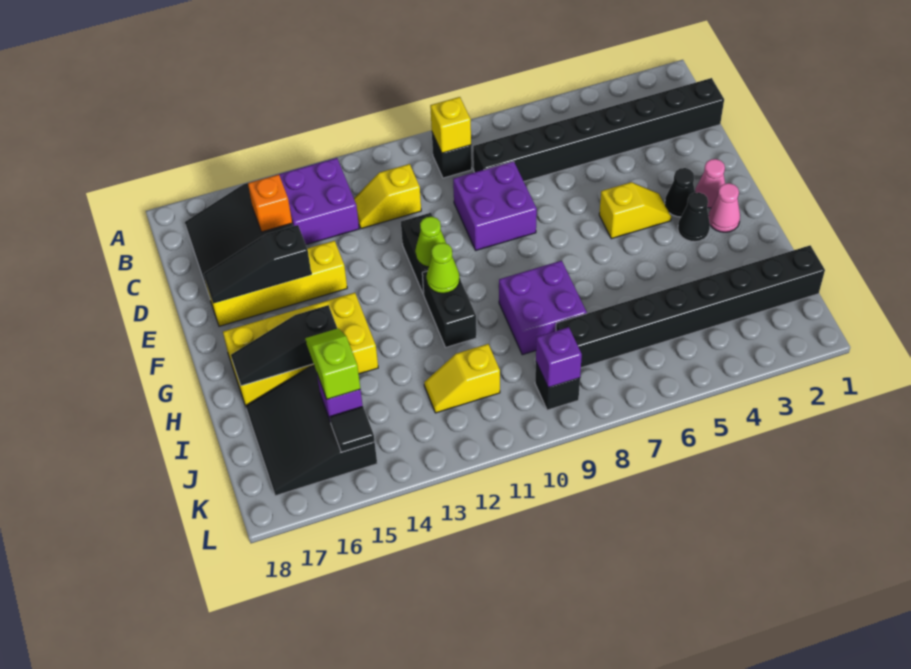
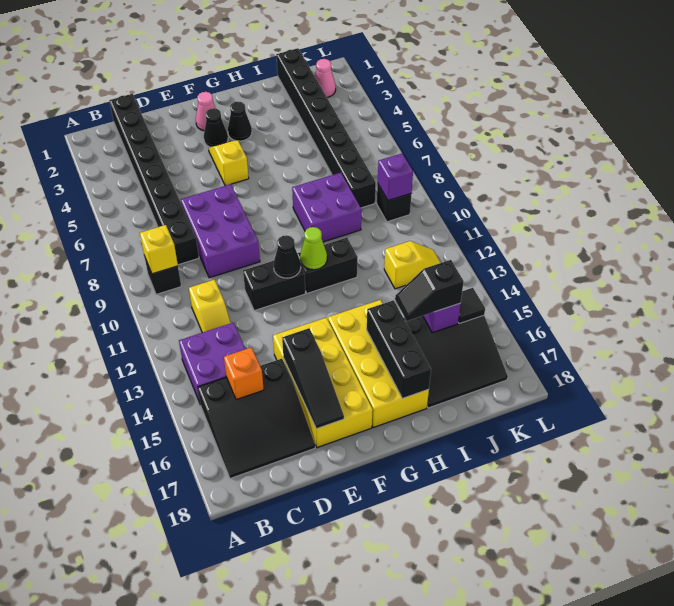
purple 2x2 brick [453,161,537,250] -> purple 2x3 brick [181,184,260,278]
yellow 1x4 brick [206,241,347,326] -> yellow 2x4 brick [273,317,373,448]
lime 1x1 cone [415,217,446,267] -> black 1x1 cone [273,235,301,278]
pink 1x1 cone [708,183,740,232] -> pink 1x1 cone moved to [315,59,336,97]
black 1x3 slope [231,305,337,386] -> black 1x3 brick [367,300,431,399]
lime 1x2 slope [305,328,360,399] -> black 1x2 slope [395,260,464,321]
yellow 1x2 slope [424,344,500,413] -> yellow 1x2 slope turned to [384,241,441,289]

